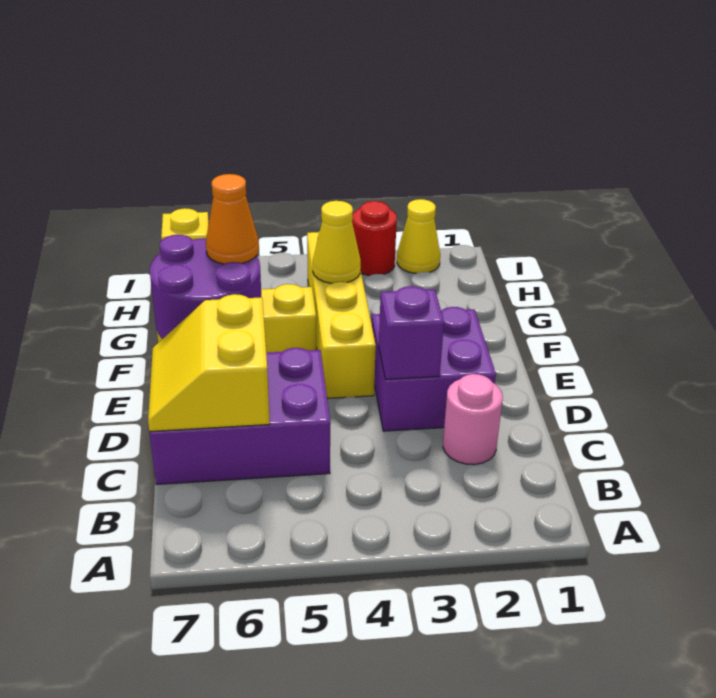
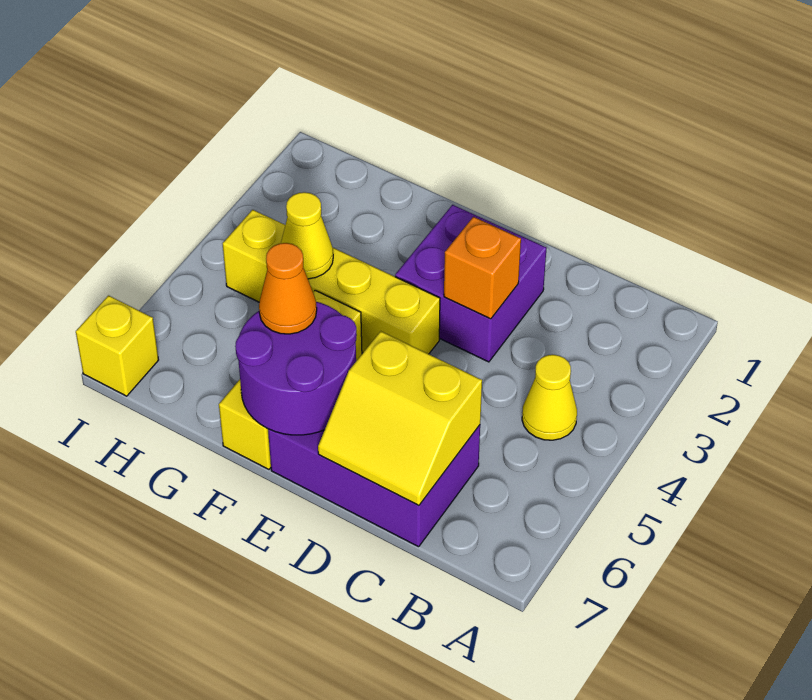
pink 1x1 round brick [443,374,503,465] -> none
purple 2x3 brick [150,348,330,484] -> purple 2x3 brick turned to [268,425,480,547]
purple 1x1 brick [379,286,444,380] -> orange 1x1 brick [444,217,521,319]
yellow 1x1 cone [397,199,440,273] -> yellow 1x1 cone moved to [522,355,577,440]
red 1x1 round brick [352,201,397,276] -> none

